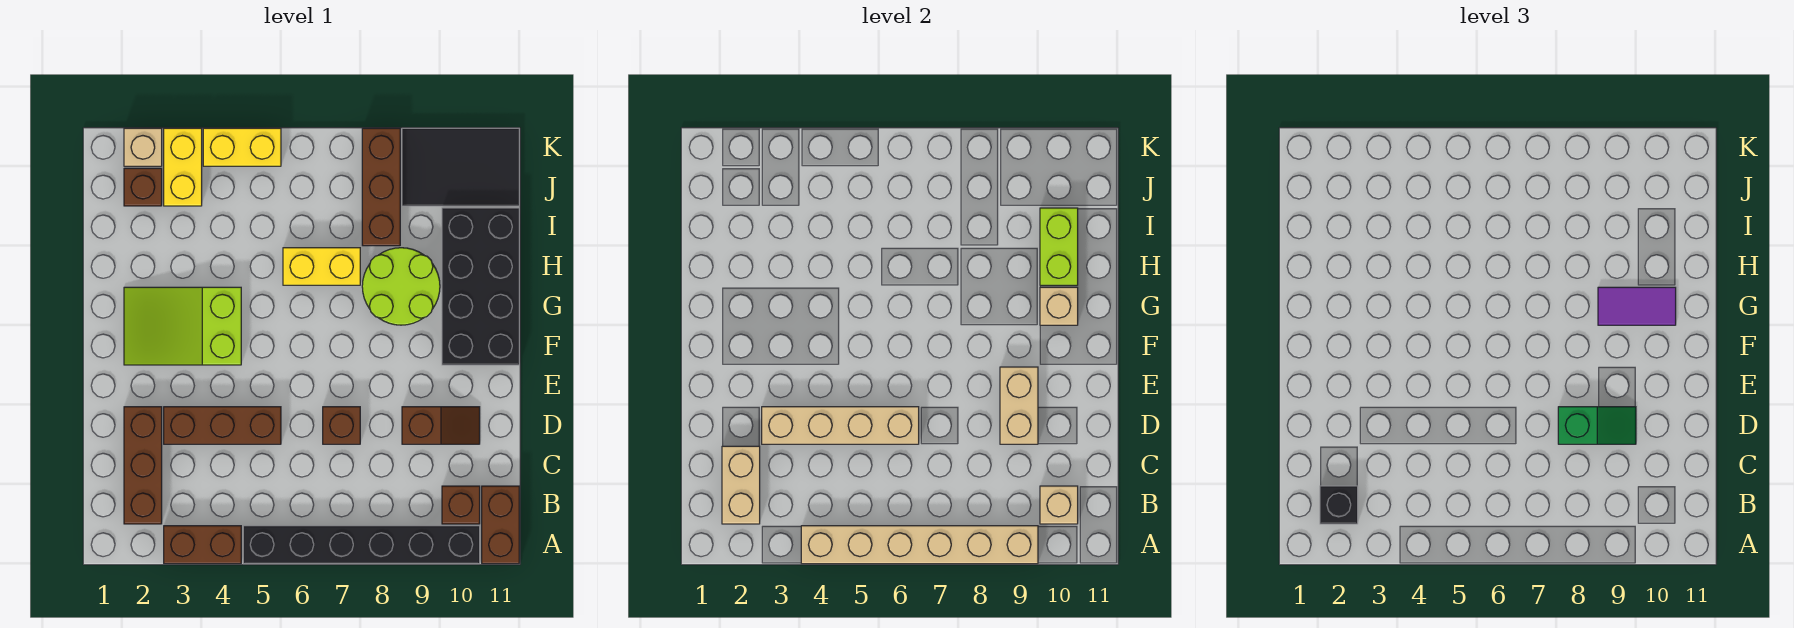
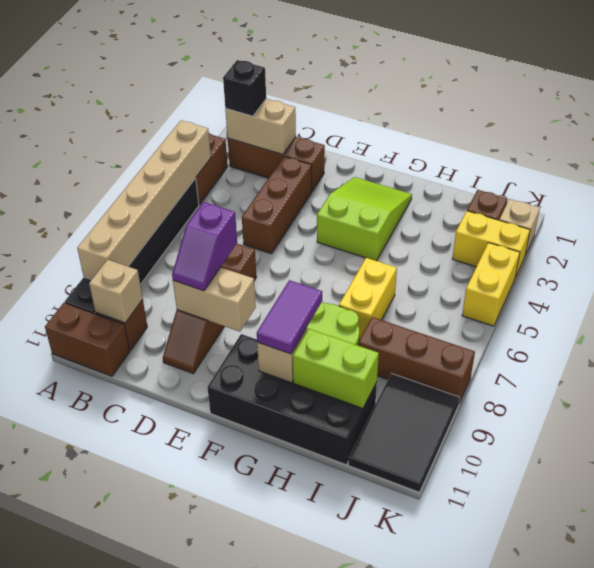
tan 1x4 brick [762,407,919,444] -> none
green 1x2 slope [1558,407,1636,444] -> purple 1x2 slope [172,202,237,291]

